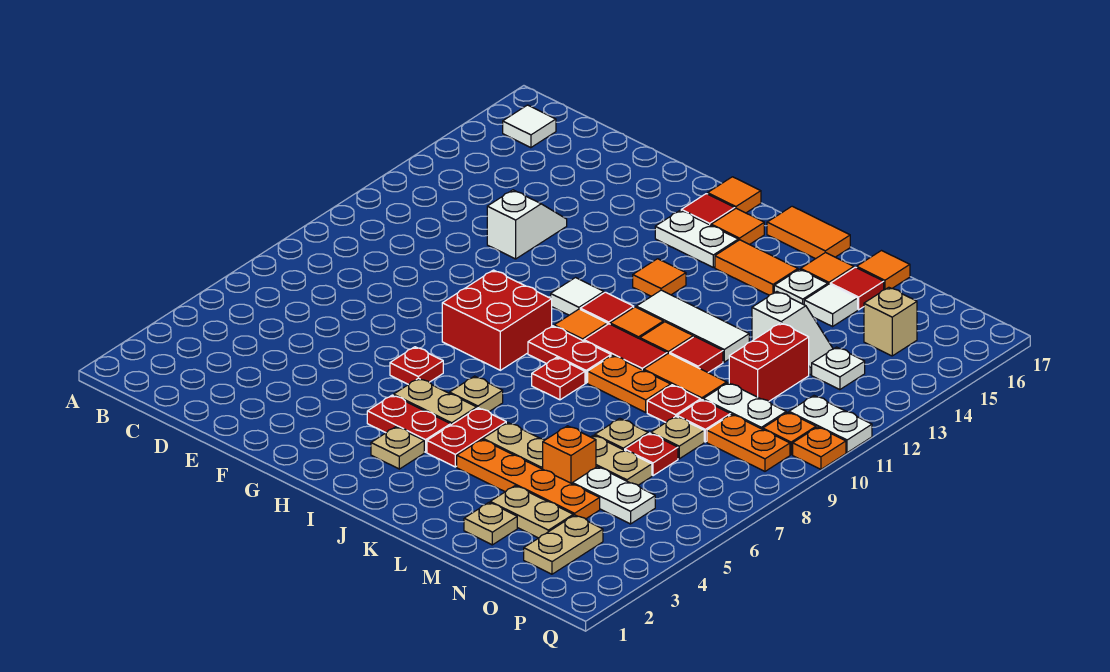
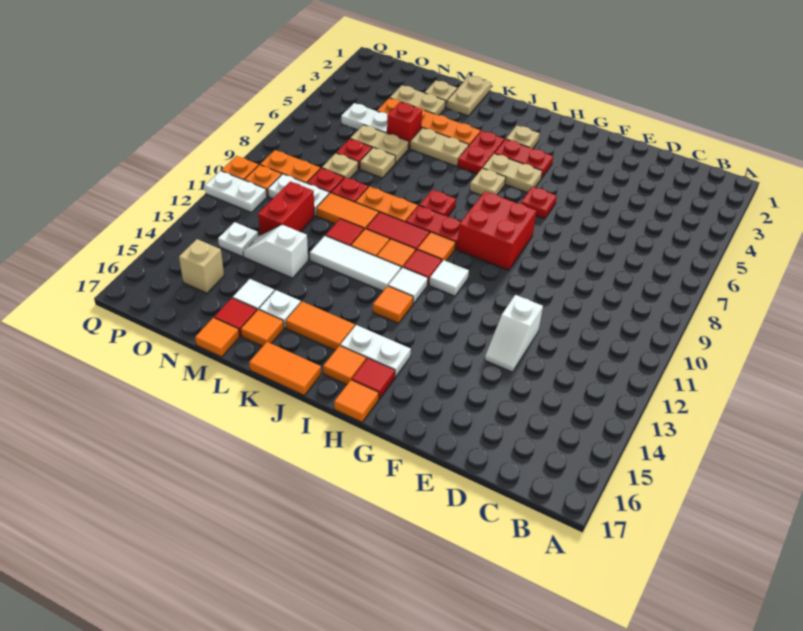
white 1x1 tile [503,105,556,148] -> white 1x1 tile moved to [388,267,428,304]
orange 1x1 brick [543,426,596,484] -> red 1x1 brick [387,102,422,149]
tan 1x2 plate [524,515,603,574] -> tan 1x2 plate moved to [447,76,491,116]

